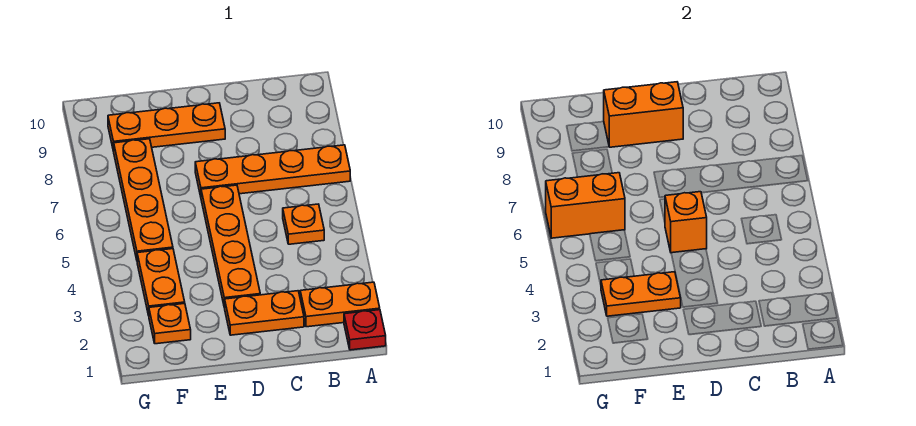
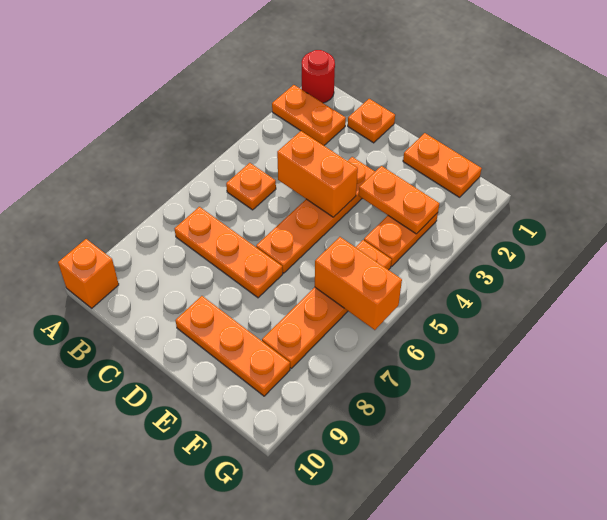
red 1x1 plate [344,310,386,350] -> red 1x1 round brick [302,50,335,103]
orange 1x4 plate [195,145,350,196] -> orange 1x3 plate [175,207,283,298]
orange 1x2 plate [225,291,304,335] -> orange 1x2 plate moved to [403,133,482,197]
orange 1x1 brick [665,192,707,253] -> orange 1x1 brick moved to [58,239,119,308]
orange 1x2 brick [604,82,683,147] -> orange 1x2 brick moved to [277,131,358,217]
orange 1x1 plate [149,303,191,344] -> orange 1x1 plate moved to [348,99,395,143]

